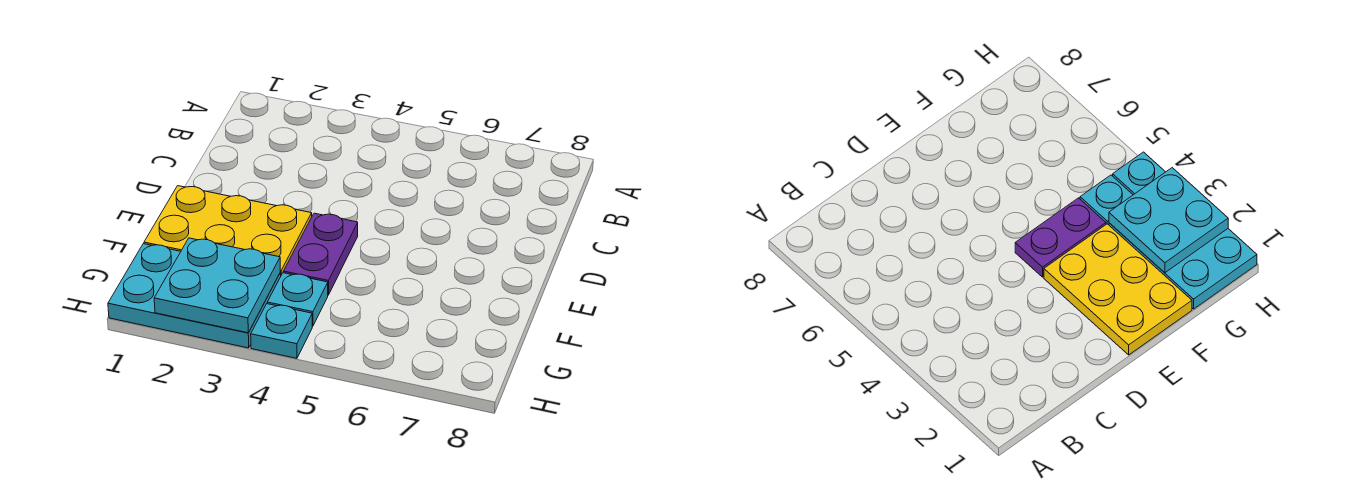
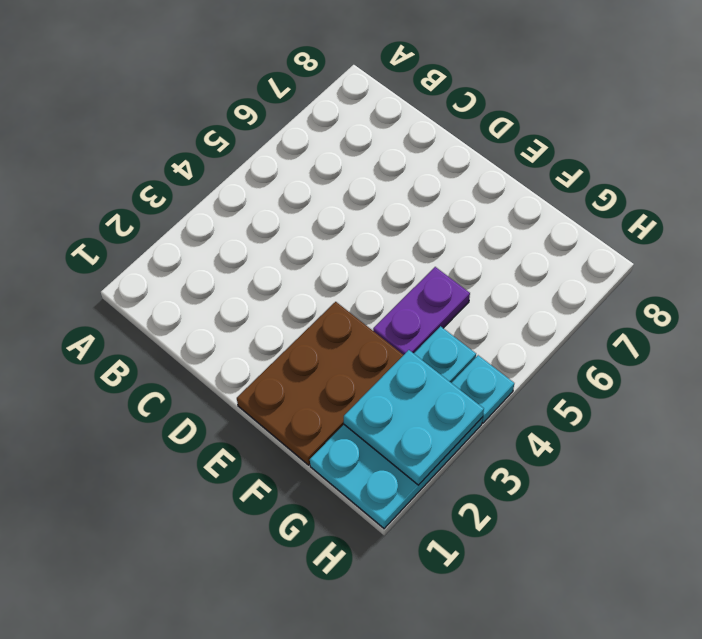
yellow 2x3 plate [144,186,312,275] -> brown 2x3 plate [237,302,403,465]
purple 1x2 plate [283,213,358,295] -> purple 1x2 plate turned to [373,267,470,355]

